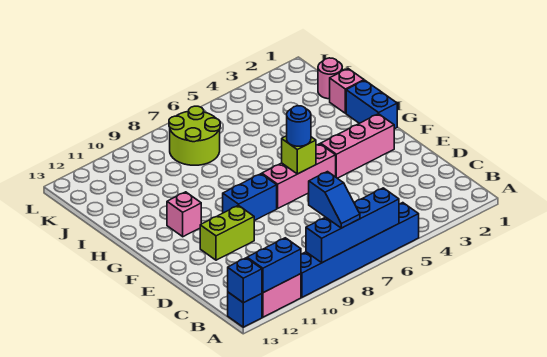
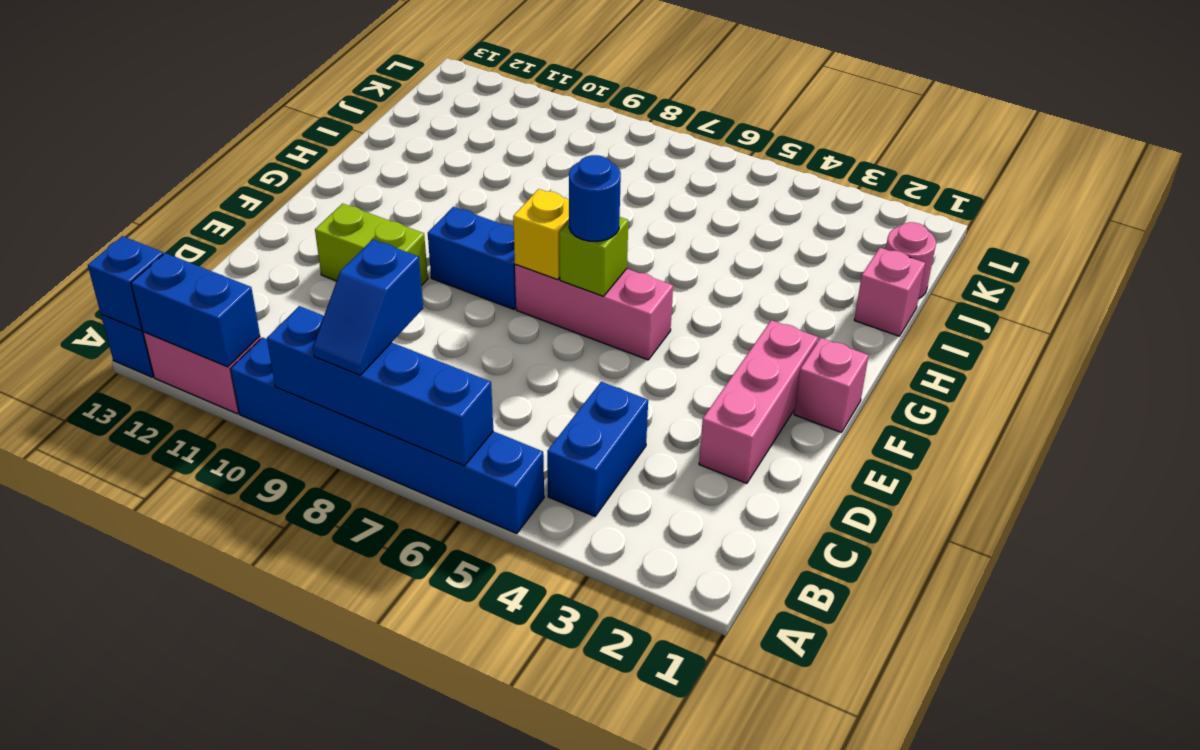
pink 1x3 brick [321,114,394,178] -> pink 1x3 brick turned to [699,320,818,483]
none -> yellow 1x1 brick [513,189,569,280]
blue 1x2 brick [346,80,397,129] -> blue 1x2 brick moved to [547,382,648,516]
pink 1x1 brick [167,192,201,237] -> pink 1x1 brick moved to [794,338,869,432]
lime 2x2 round brick [169,106,220,165] -> none

